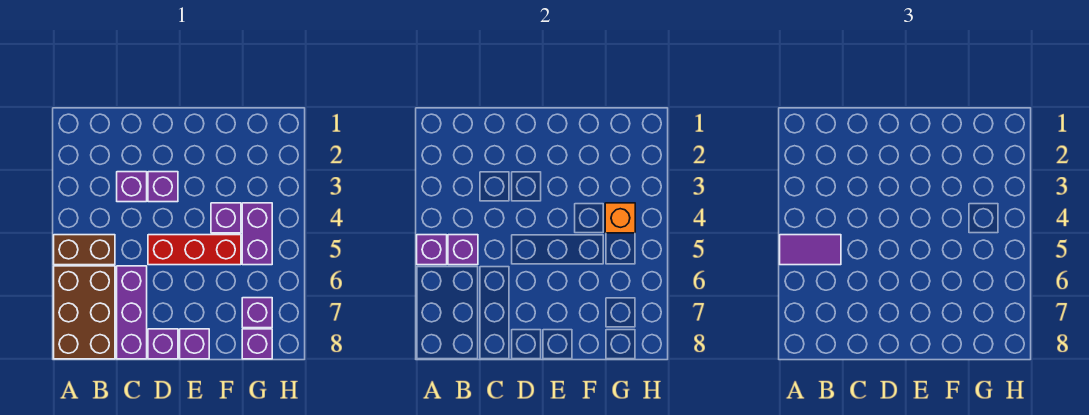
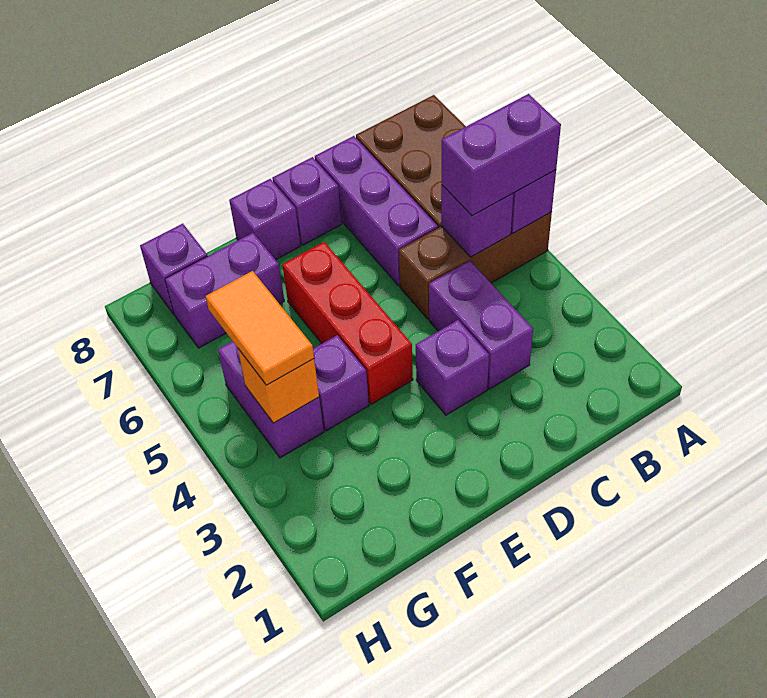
brown 1x2 brick [54,235,115,265] -> brown 1x3 brick [399,212,552,319]
purple 1x2 tile [780,235,841,265] -> purple 1x2 brick [442,94,561,216]
purple 1x1 brick [117,172,147,202] -> purple 1x2 brick [429,261,533,389]
red 1x3 brick [148,235,241,265] -> red 1x3 brick turned to [282,242,413,404]
none -> orange 1x2 tile [206,271,314,385]
purple 1x1 brick [242,298,272,328] -> purple 1x2 brick [165,233,284,348]

